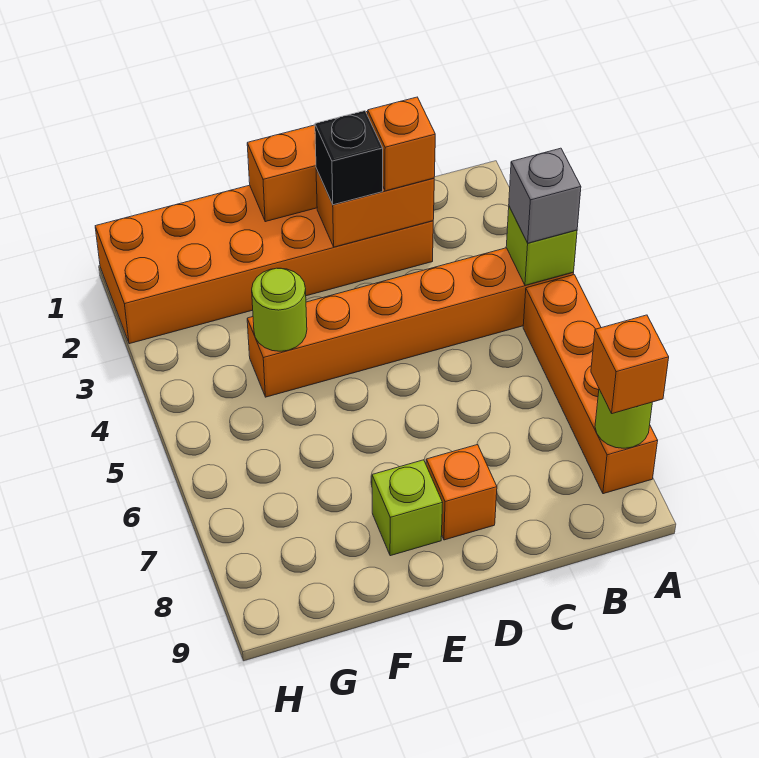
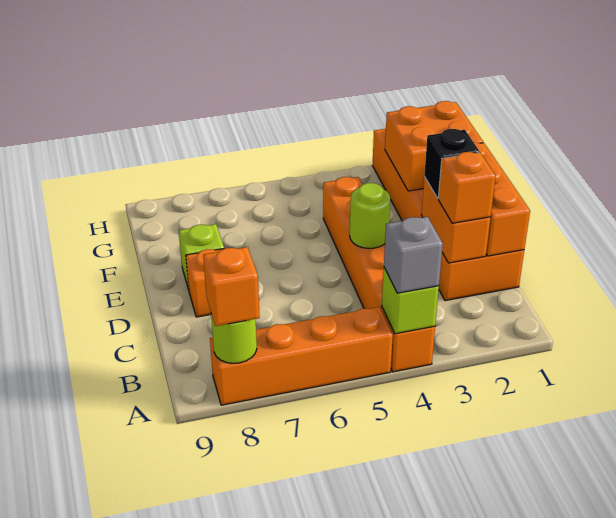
none -> orange 2x2 brick [385,101,483,191]
lime 1x1 round brick [252,268,307,351] -> lime 1x1 round brick moved to [350,183,390,248]

